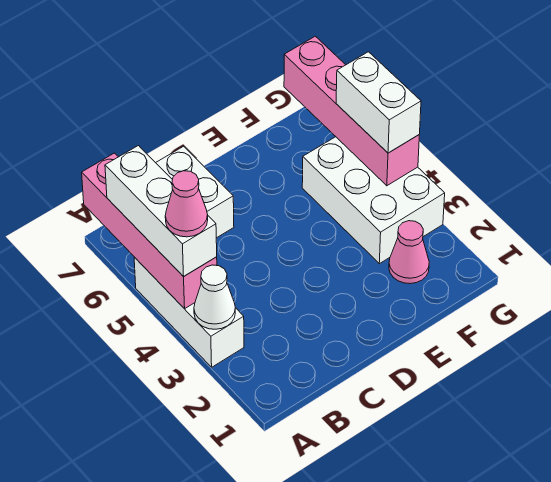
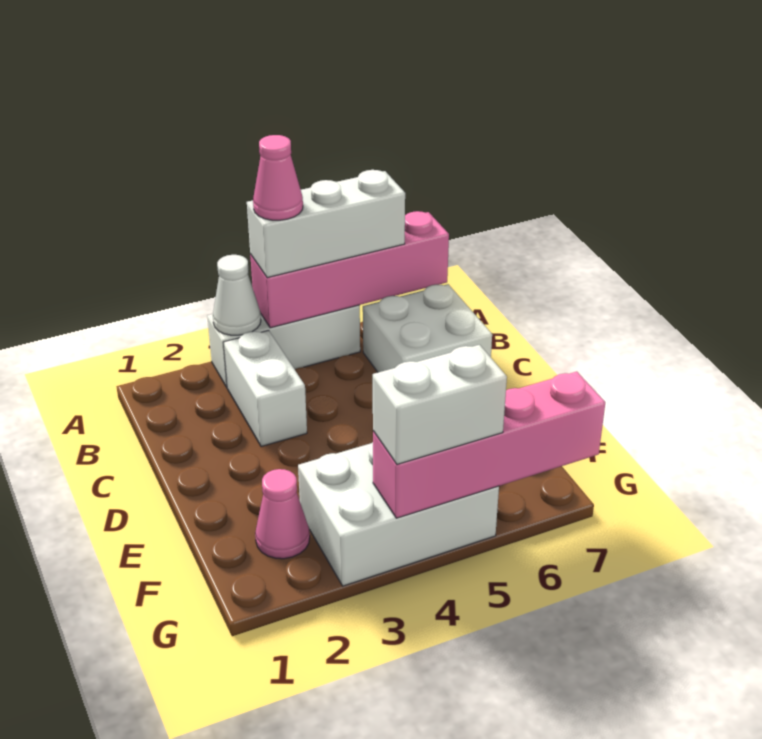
none -> white 1x2 brick [223,330,307,447]

